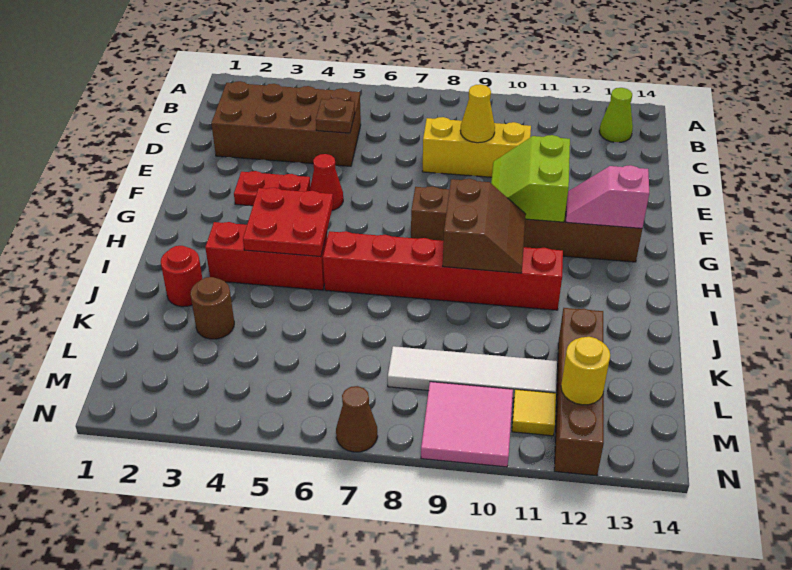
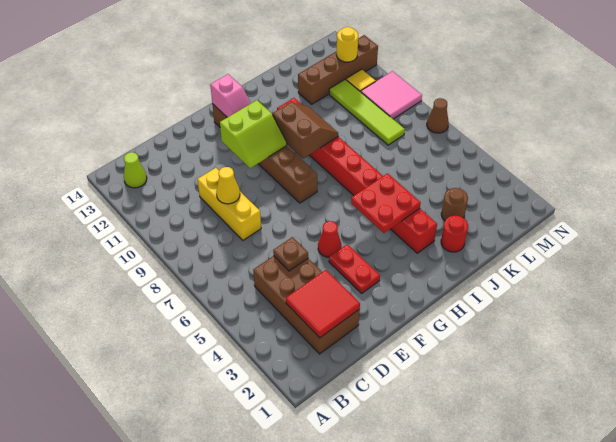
none -> red 2x2 tile [286,270,360,338]
brown 2x2 slope [443,179,526,273] -> brown 2x2 slope turned to [273,102,338,159]
white 1x4 tile [388,346,557,398] -> lime 1x4 tile [329,79,405,145]

